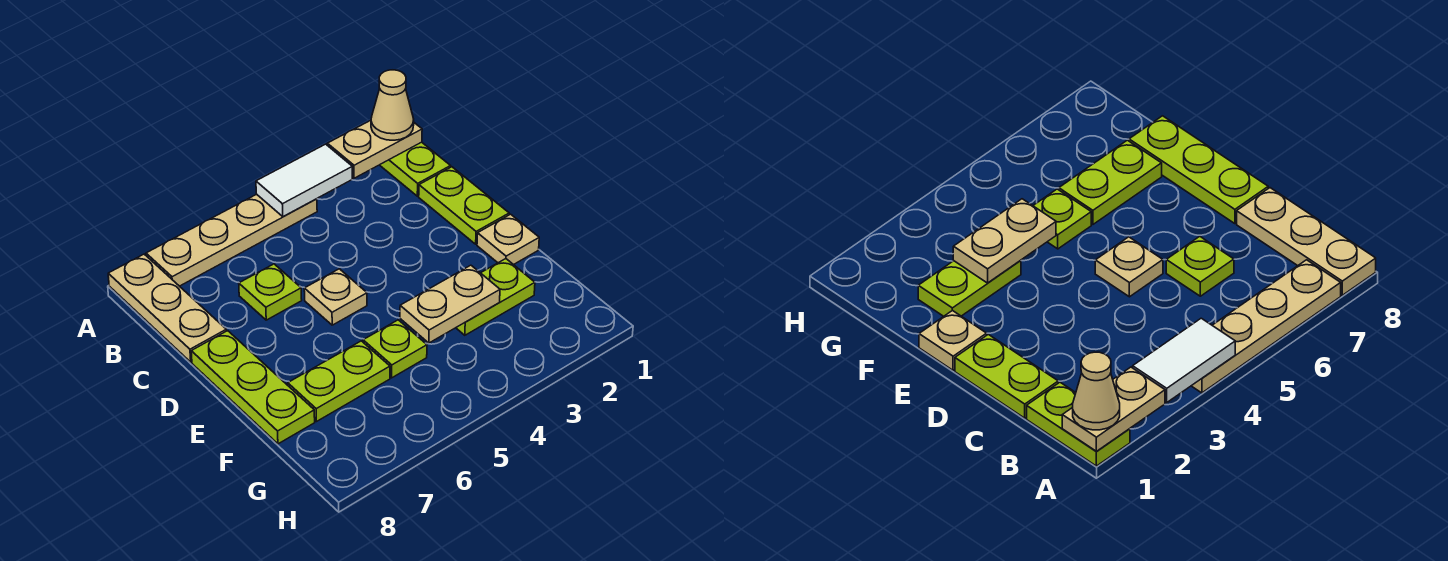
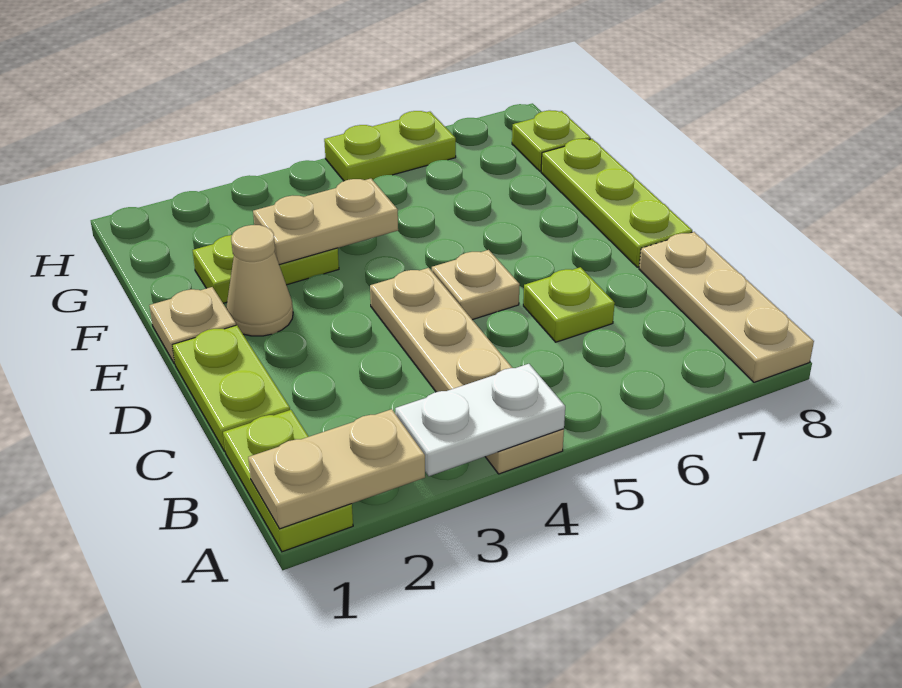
tan 1x1 cone [371,70,414,140] -> tan 1x1 cone moved to [226,225,293,336]
white 1x2 tile [256,144,352,217] -> white 1x2 plate [395,364,565,476]
tan 1x4 plate [146,194,317,286] -> tan 1x4 plate turned to [370,268,564,474]
lime 1x1 plate [363,320,427,378] -> lime 1x1 plate moved to [512,110,591,171]
lime 1x2 plate [288,341,390,422] -> lime 1x2 plate moved to [324,111,456,181]

